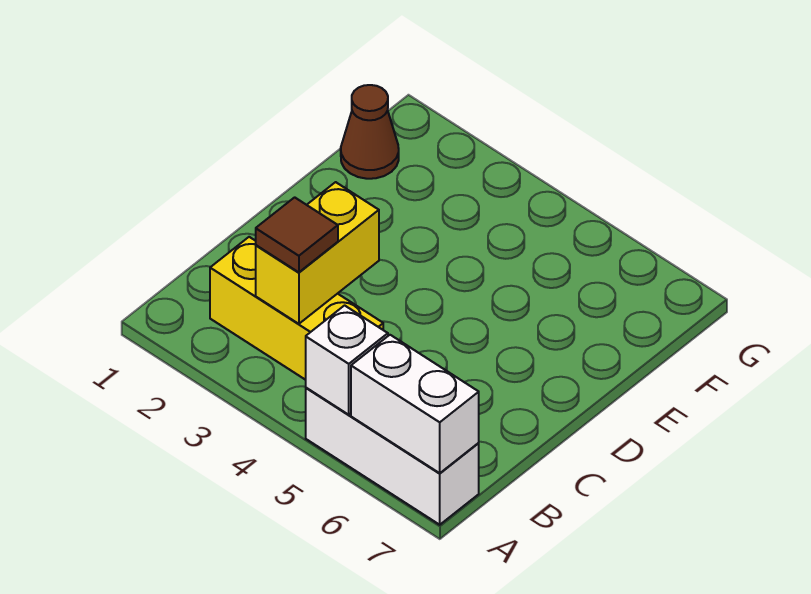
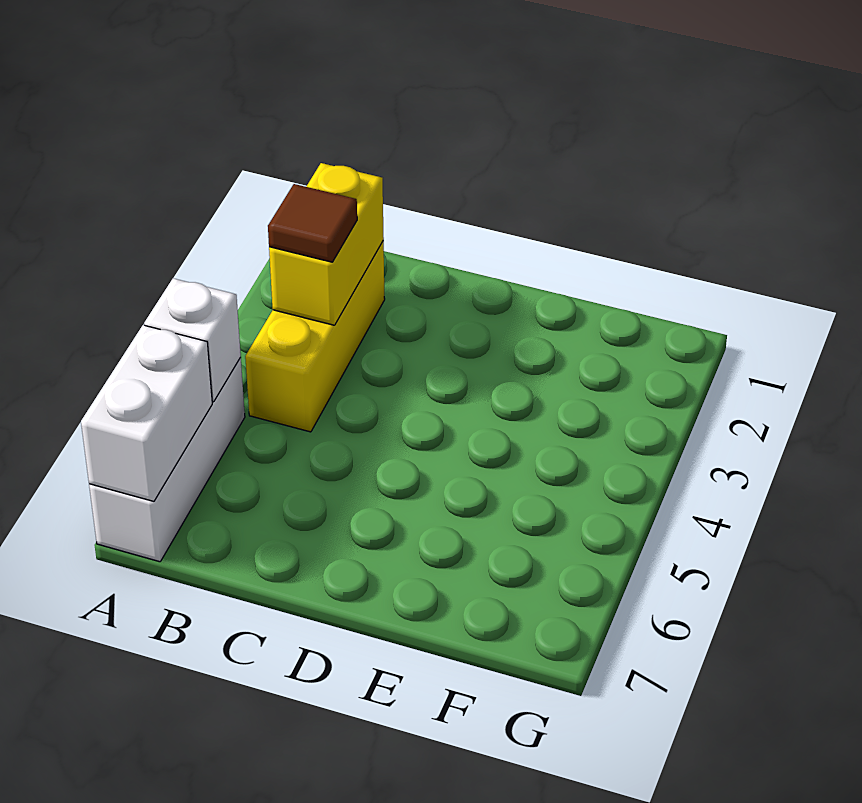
yellow 1x2 brick [256,182,379,324] -> yellow 1x2 brick turned to [269,163,384,325]
brown 1x1 cone [341,85,399,179] -> none

